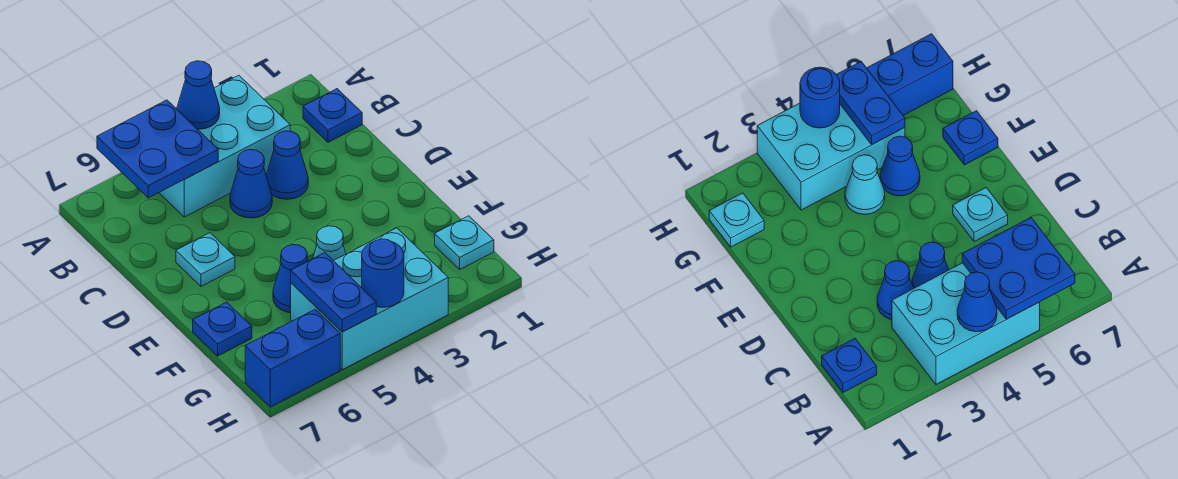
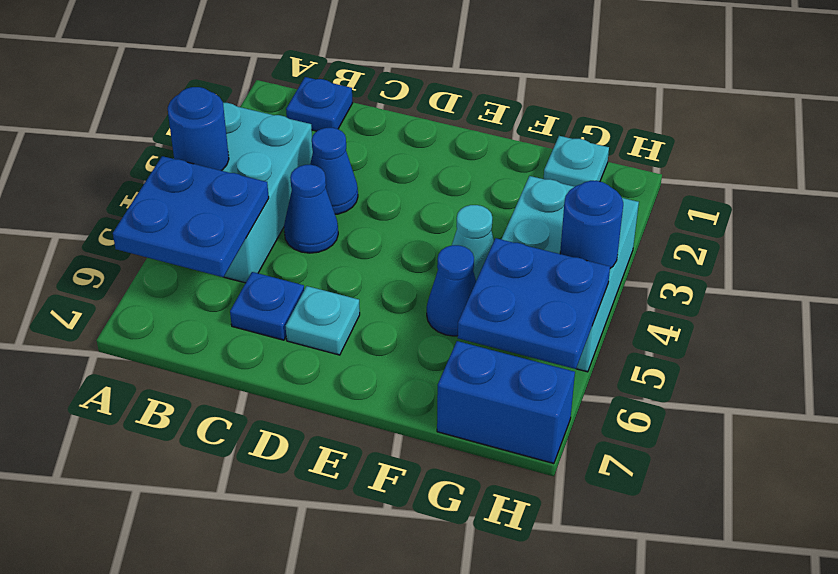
blue 1x1 cone [177,61,220,129] -> blue 1x1 round brick [168,87,229,171]
blue 1x1 plate [193,302,252,356] -> blue 1x1 plate moved to [230,272,304,340]
blue 1x2 plate [291,253,376,332] -> blue 2x2 plate [458,238,610,369]
blue 1x2 brick [245,309,340,407] -> blue 1x2 brick turned to [437,341,575,464]

